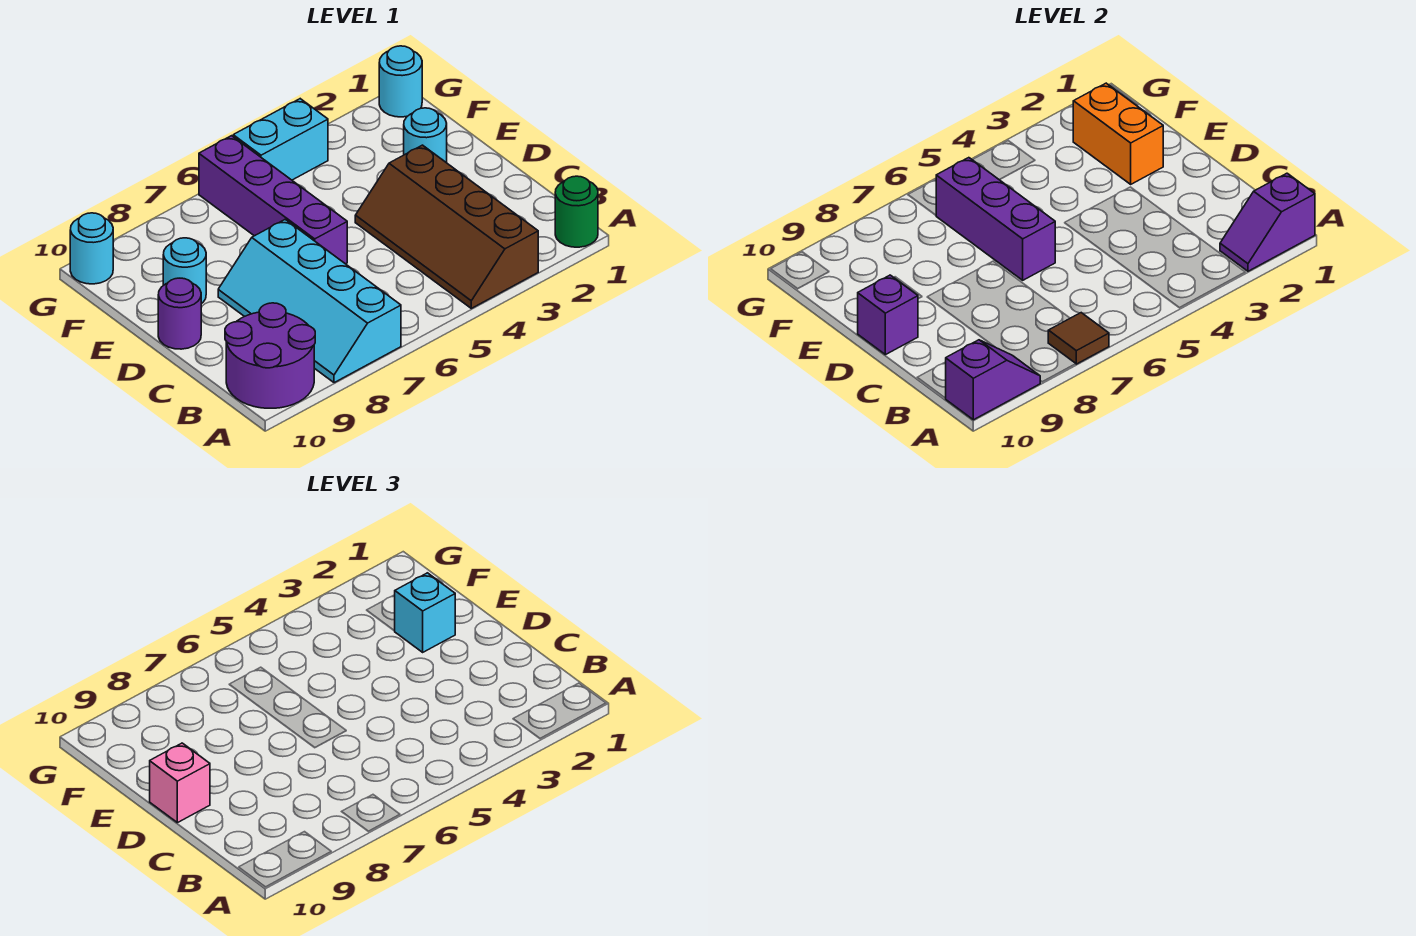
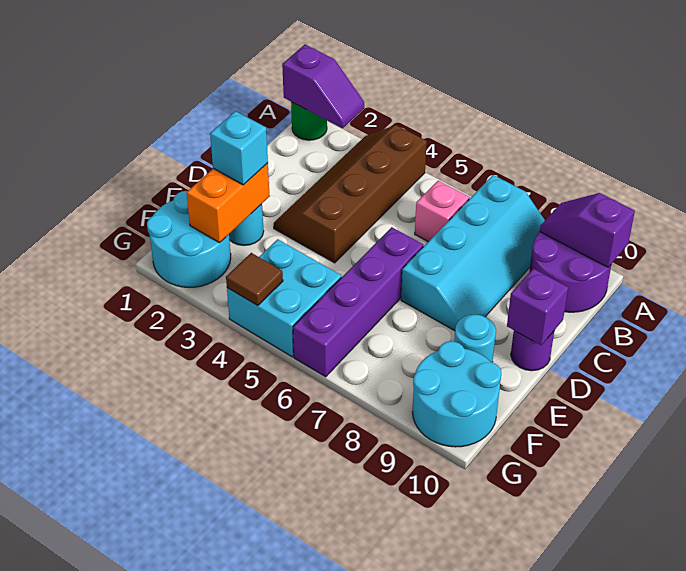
brown 2x4 slope [355,145,538,308] -> brown 2x4 slope turned to [274,125,427,263]
brown 1x1 tile [1048,313,1109,364] -> brown 1x1 tile moved to [226,253,283,306]
purple 1x3 brick [936,158,1055,280] -> none
pink 1x1 brick [150,743,210,823] -> pink 1x1 brick moved to [415,181,469,242]
cyan 1x1 round brick [379,46,422,117] -> cyan 2x2 round brick [147,191,231,287]
cyan 1x2 brick [233,99,328,180] -> cyan 2x2 brick [227,239,341,357]
cyan 1x1 round brick [70,213,113,284] -> cyan 2x2 round brick [413,341,501,447]

